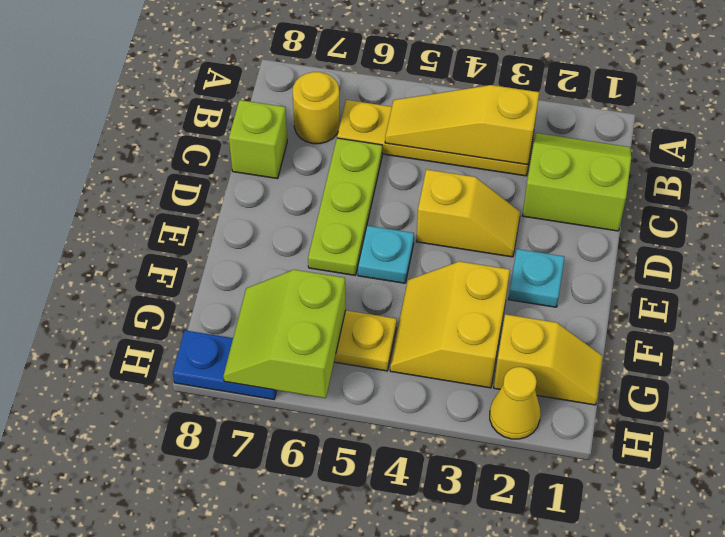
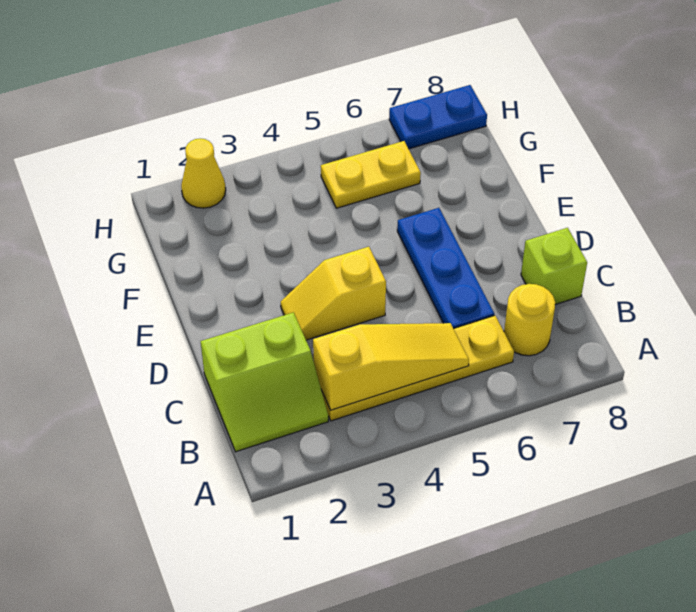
lime 1x3 plate [308,138,382,275] -> blue 1x3 plate [397,208,494,328]
cyan 1x1 plate [509,249,564,307] -> none
cyan 1x1 plate [358,226,414,283] -> none
yellow 2x2 slope [390,262,510,388] -> none
yellow 1x2 slope [494,314,603,405] -> none
lime 2x2 slope [223,270,346,398] -> none

